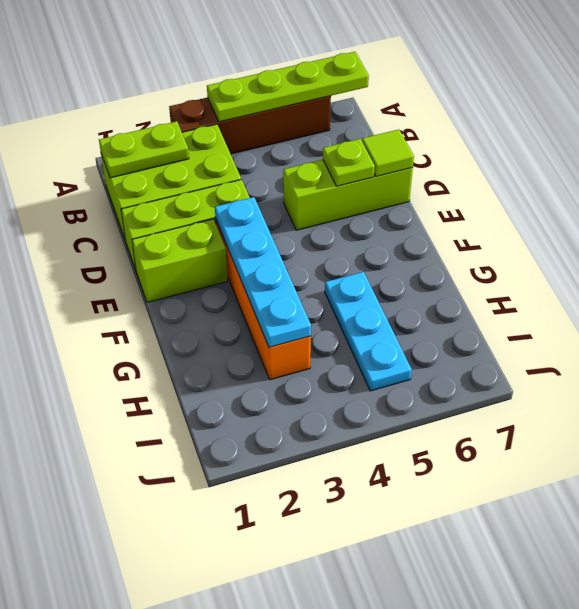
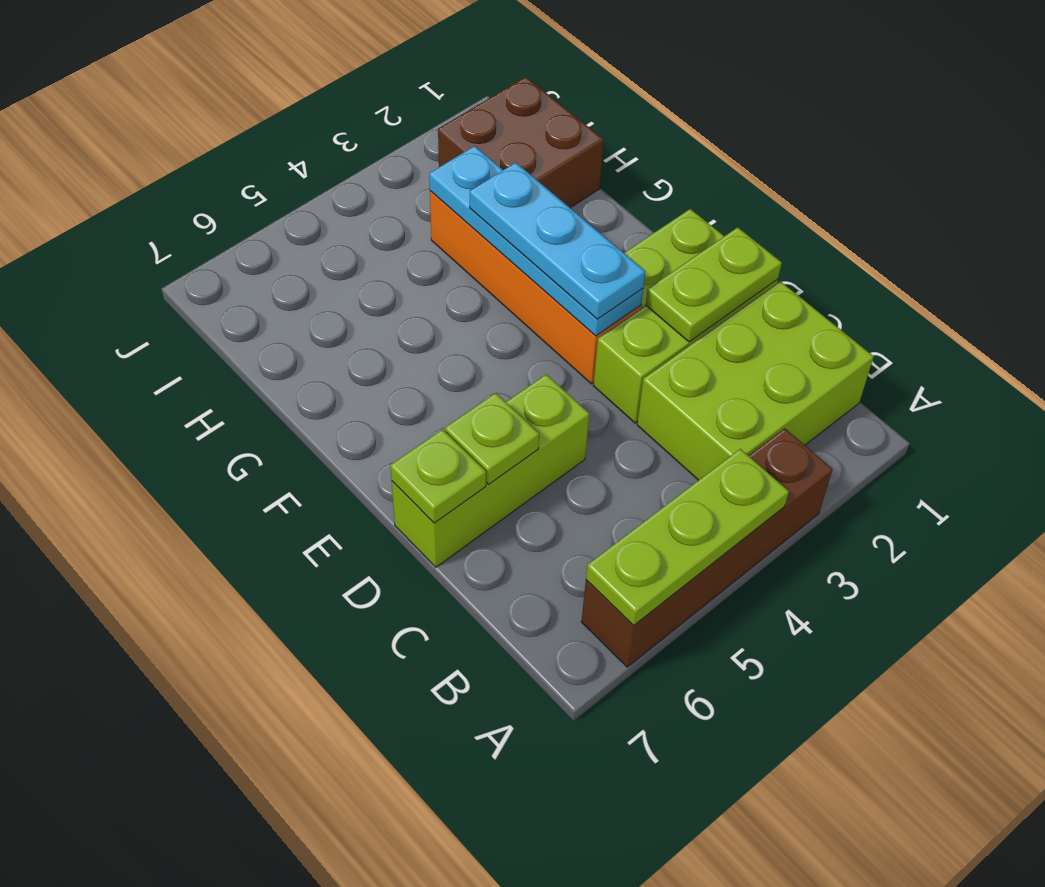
lime 1x4 plate [207,52,369,122] -> lime 1x3 plate [586,449,789,626]
lime 1x2 plate [99,121,189,178] -> lime 1x2 plate moved to [646,227,782,342]
lime 1x1 tile [362,129,414,177] -> lime 1x1 plate [390,429,486,523]
cyan 1x3 plate [325,272,412,391] -> cyan 1x3 plate moved to [470,163,645,319]
none -> brown 2x2 brick [438,77,604,208]

